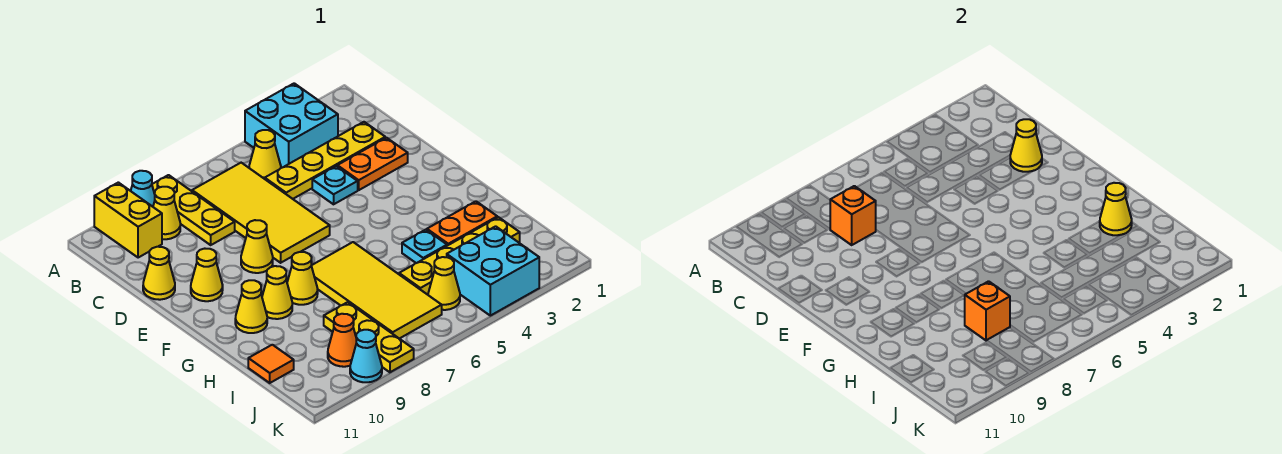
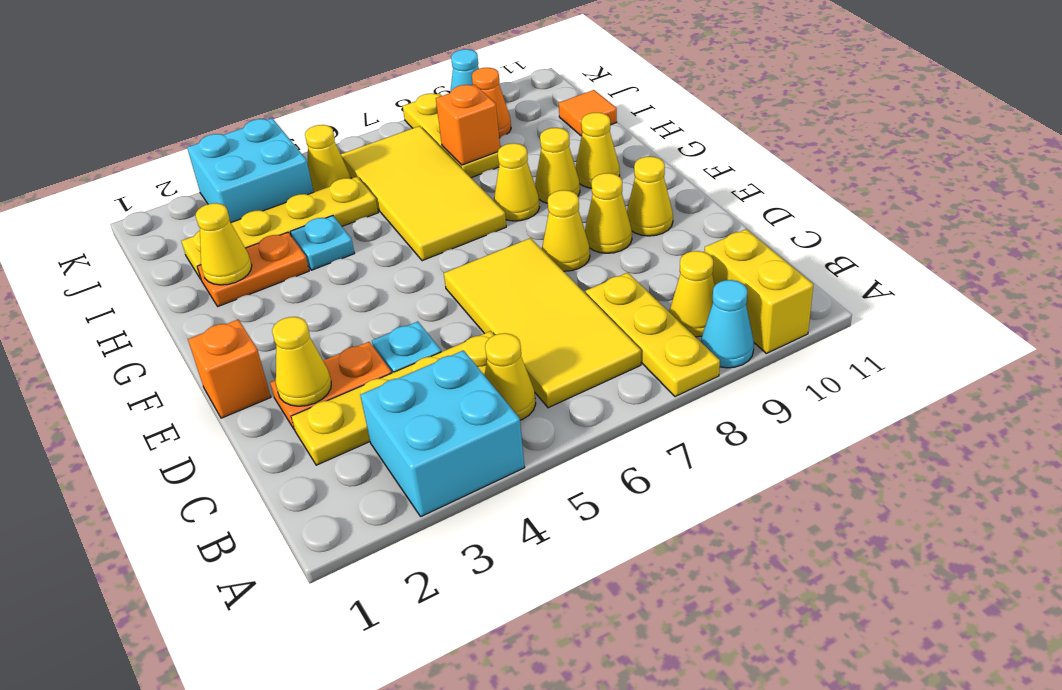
orange 1x1 brick [830,186,876,245] -> orange 1x1 brick moved to [188,320,271,418]
yellow 1x1 cone [143,247,175,300] -> yellow 1x1 cone moved to [585,173,632,253]

